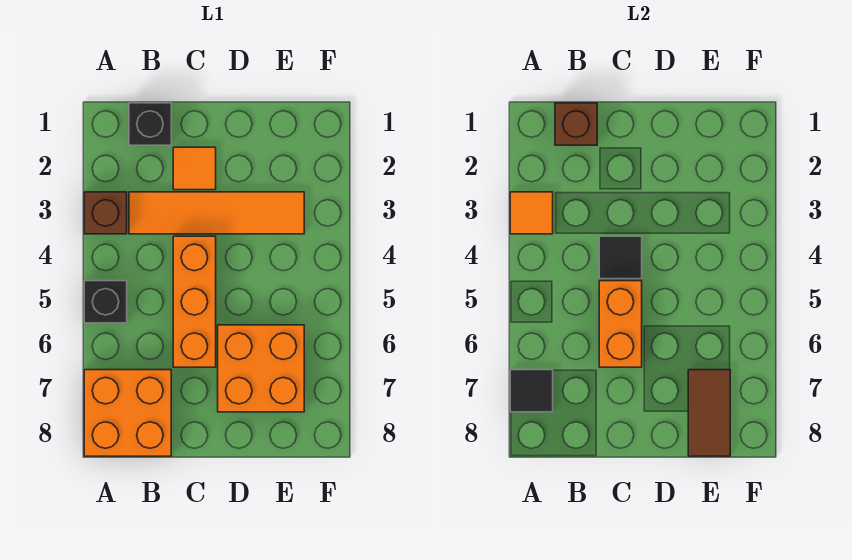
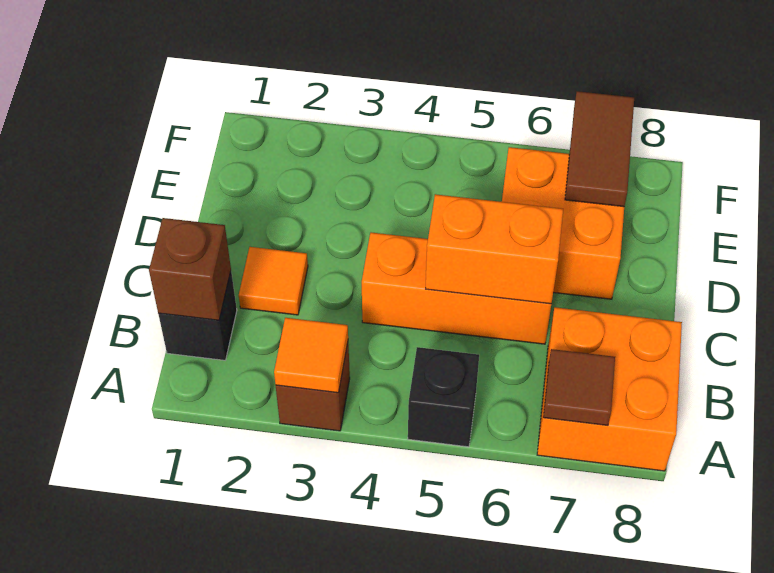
black 1x1 tile [510,370,553,412] -> brown 1x1 tile [543,349,615,425]
orange 1x4 tile [129,192,304,234] -> none
black 1x1 tile [599,236,642,279] -> none
brown 1x2 tile [688,370,730,456] -> brown 1x2 tile turned to [565,91,634,207]

